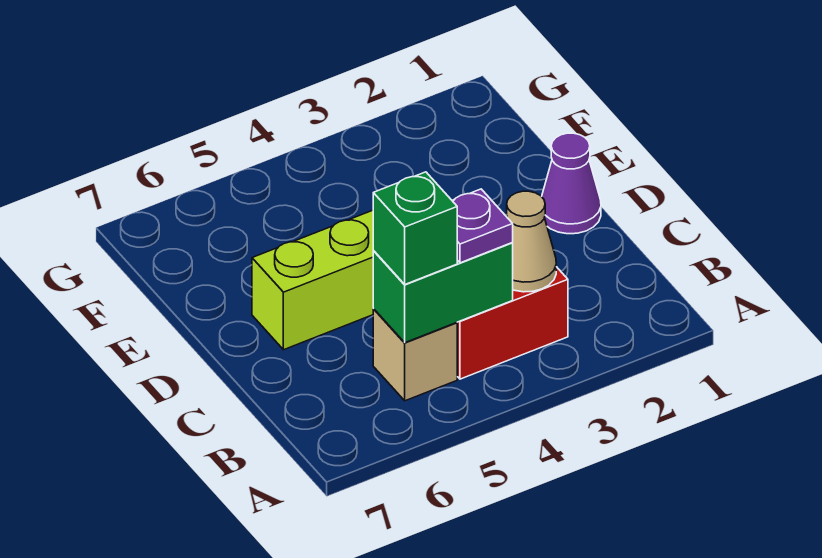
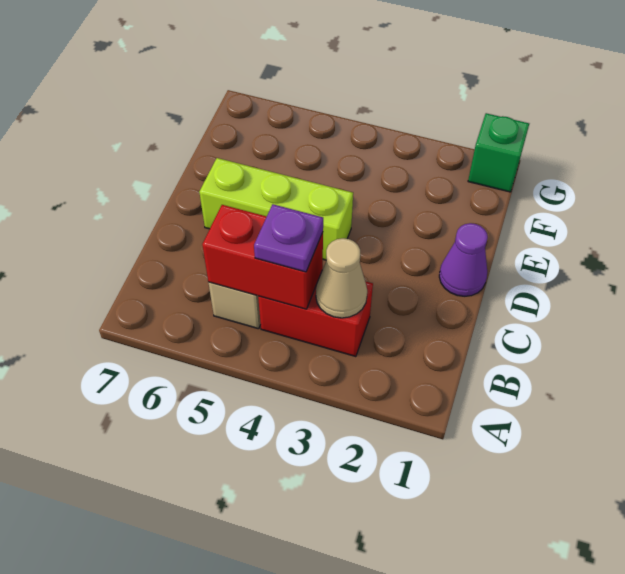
green 1x2 brick [373,243,513,343] -> red 1x2 brick [202,205,323,309]
green 1x1 brick [373,172,457,284] -> green 1x1 brick moved to [468,113,529,192]

